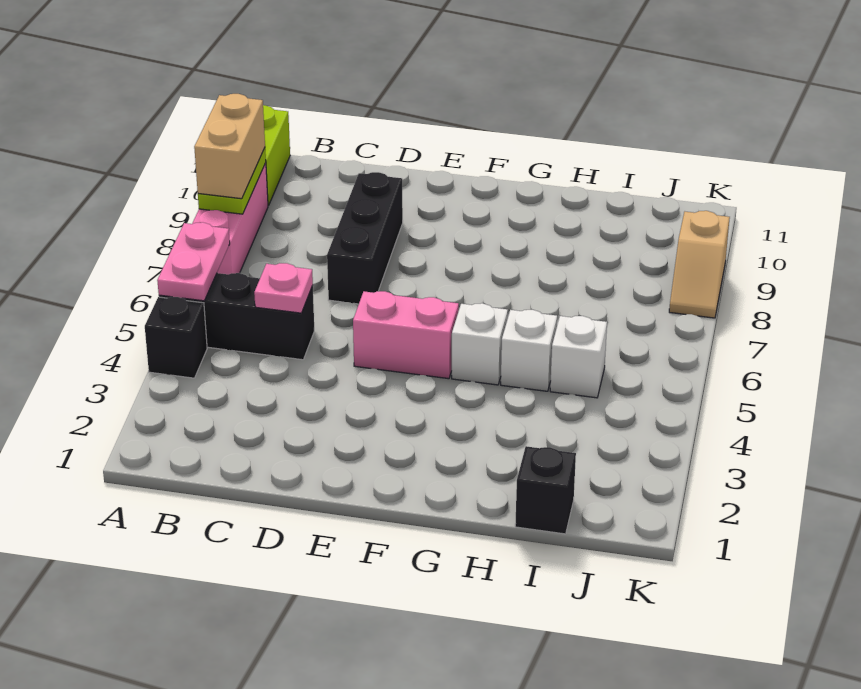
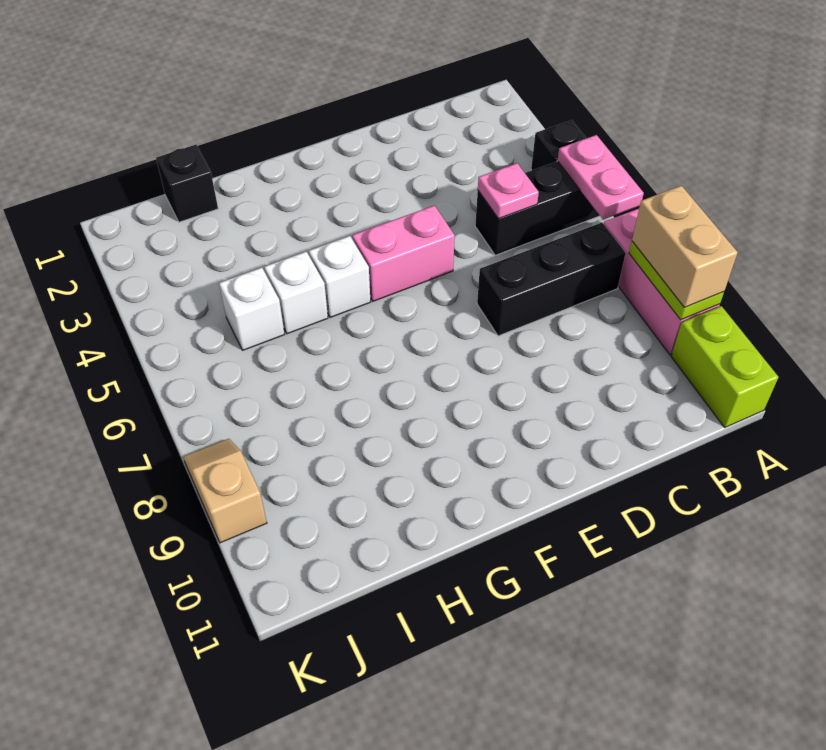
black 1x3 brick [327,172,403,304] -> black 1x3 brick turned to [477,223,626,336]

